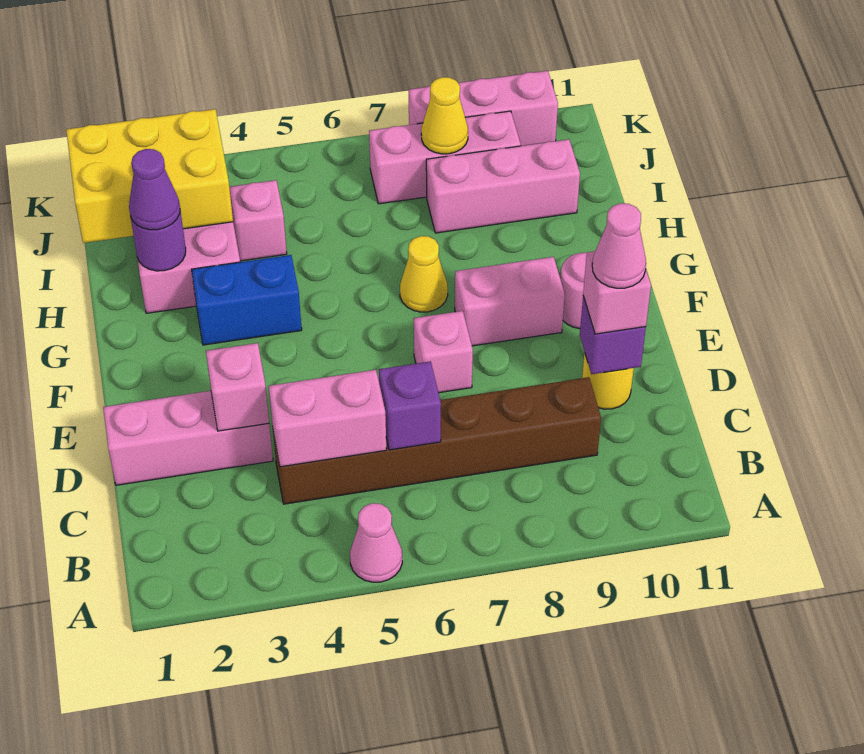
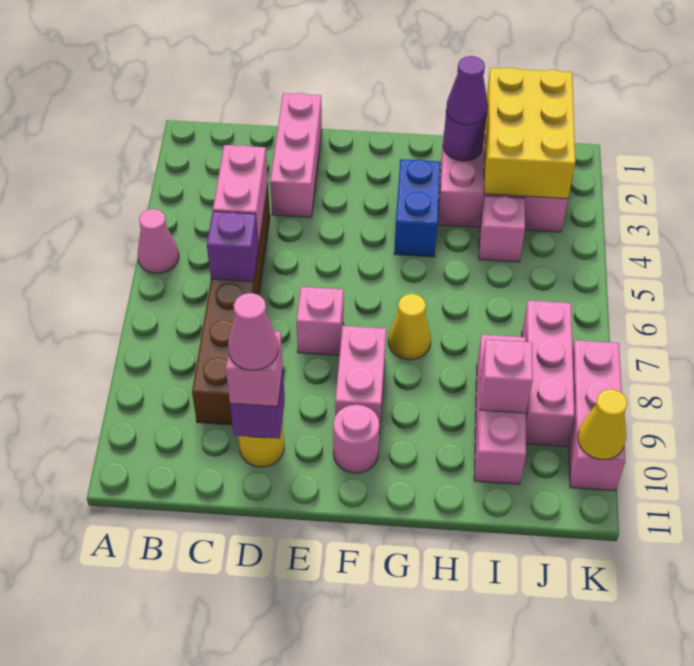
pink 1x1 brick [206,343,269,431] -> pink 1x1 brick moved to [480,339,533,413]
yellow 1x1 cone [421,77,468,154] -> yellow 1x1 cone moved to [578,389,627,460]

